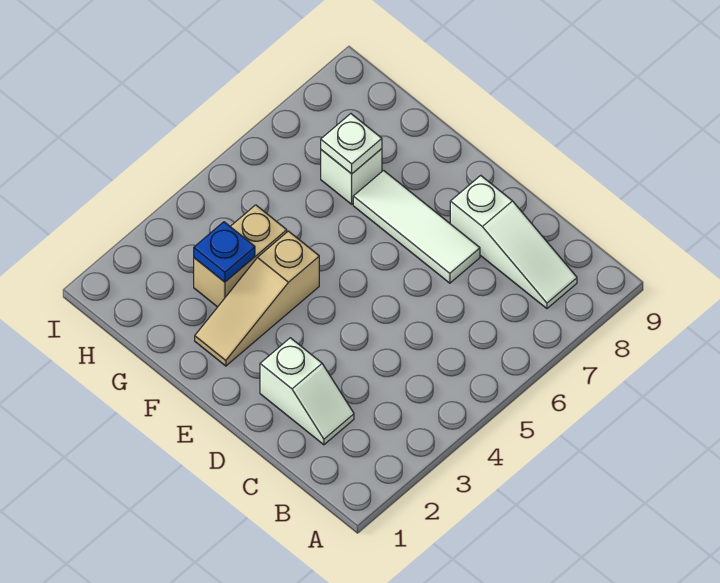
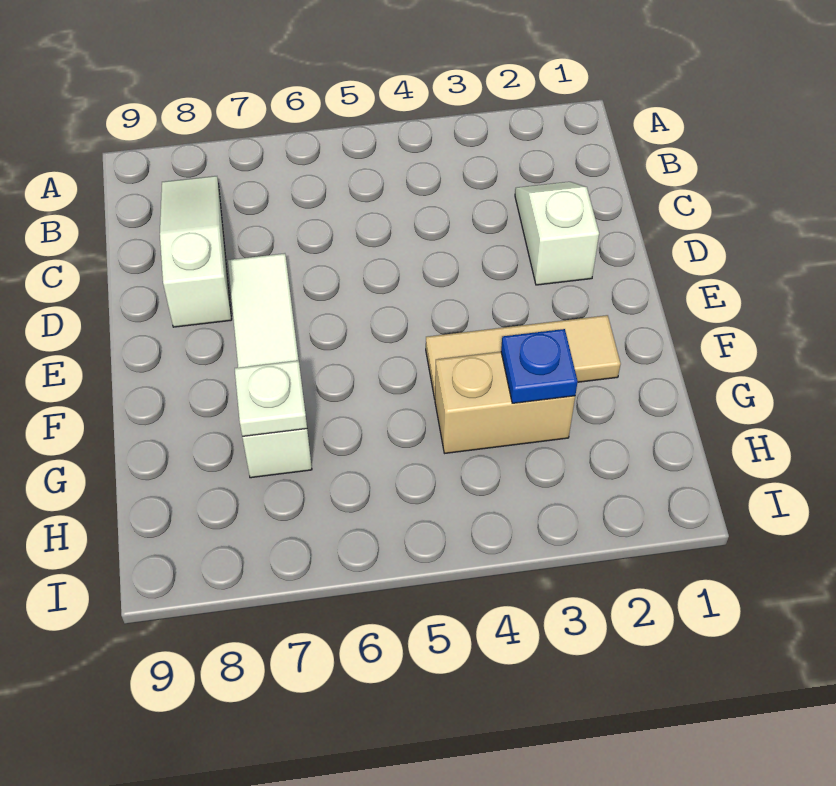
tan 1x3 slope [195,231,319,366] -> tan 1x3 tile [426,315,621,399]

